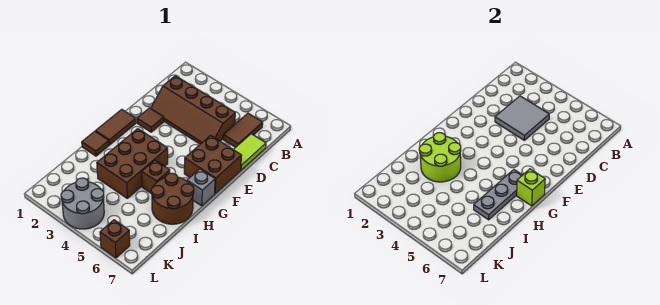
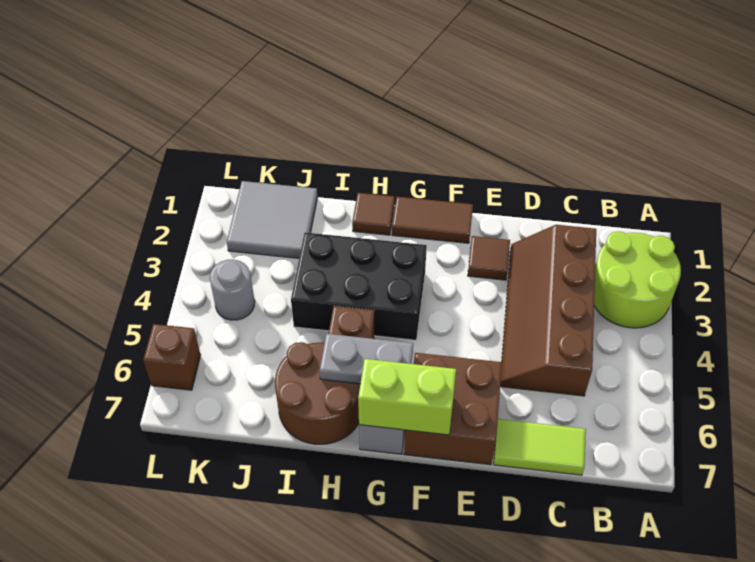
brown 1x2 tile [223,113,263,147] -> none
grey 2x2 tile [495,96,549,140] -> grey 2x2 tile moved to [227,181,318,258]
brown 2x3 brick [97,129,168,198] -> black 2x3 brick [291,232,427,340]
grey 1x3 plate [474,170,522,220] -> grey 1x2 plate [320,334,413,384]
lime 1x1 brick [517,169,545,206] -> lime 1x2 brick [358,359,456,435]
lime 2x2 round brick [419,133,461,182] -> lime 2x2 round brick moved to [594,232,681,328]
grey 2x2 round brick [61,178,104,229] -> grey 1x1 round brick [210,260,255,320]

